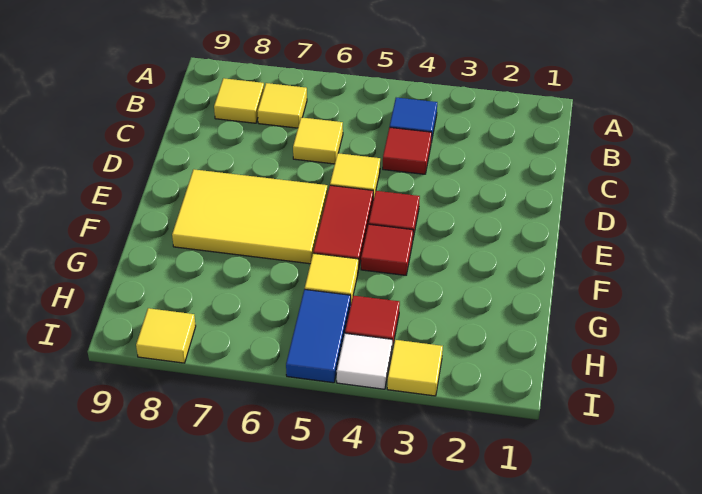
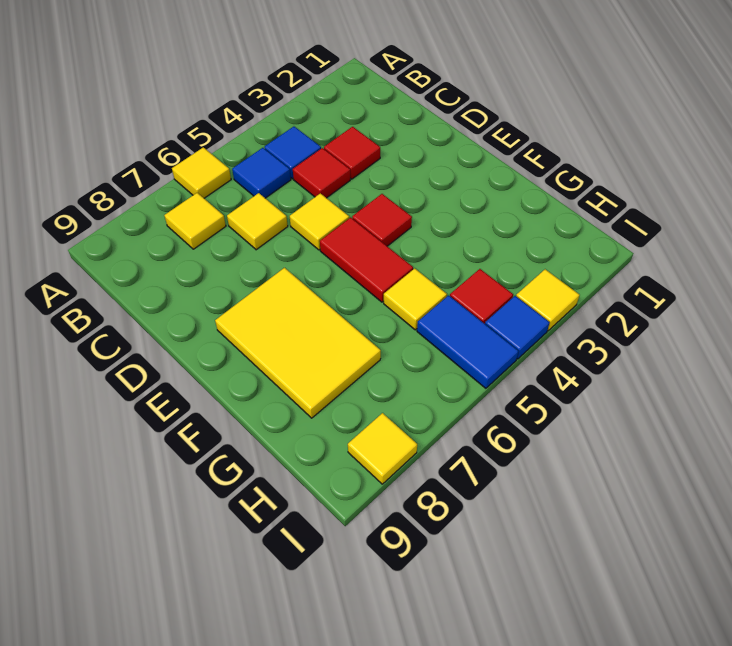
none -> blue 1x1 tile [232,148,291,198]
yellow 1x1 tile [214,78,264,123] -> yellow 1x1 tile moved to [172,147,231,198]
yellow 2x3 tile [172,169,327,264] -> yellow 2x3 tile turned to [215,268,381,418]
red 1x1 tile [361,224,413,275] -> red 1x1 tile moved to [324,127,380,179]
white 1x1 tile [337,333,392,389] -> blue 1x1 tile [485,296,550,359]

